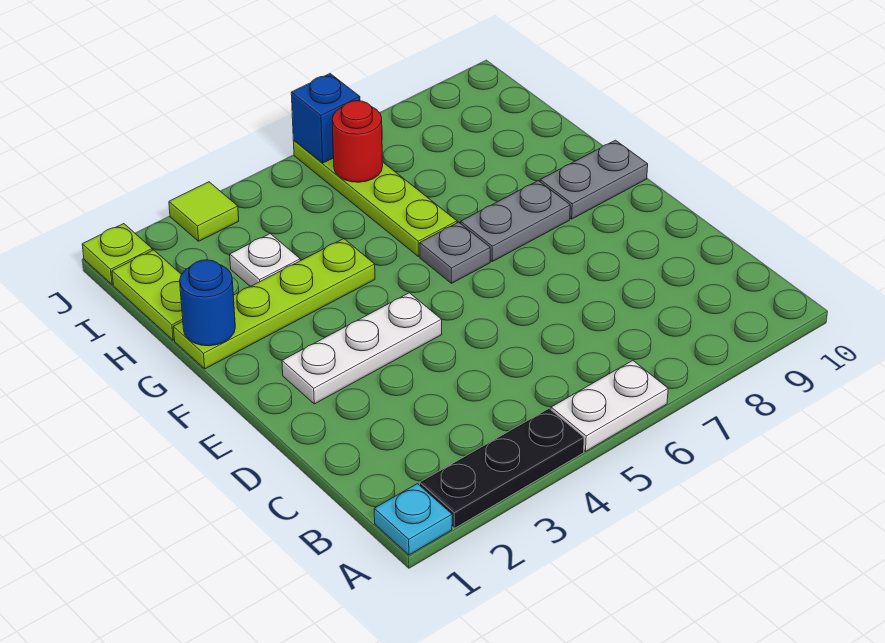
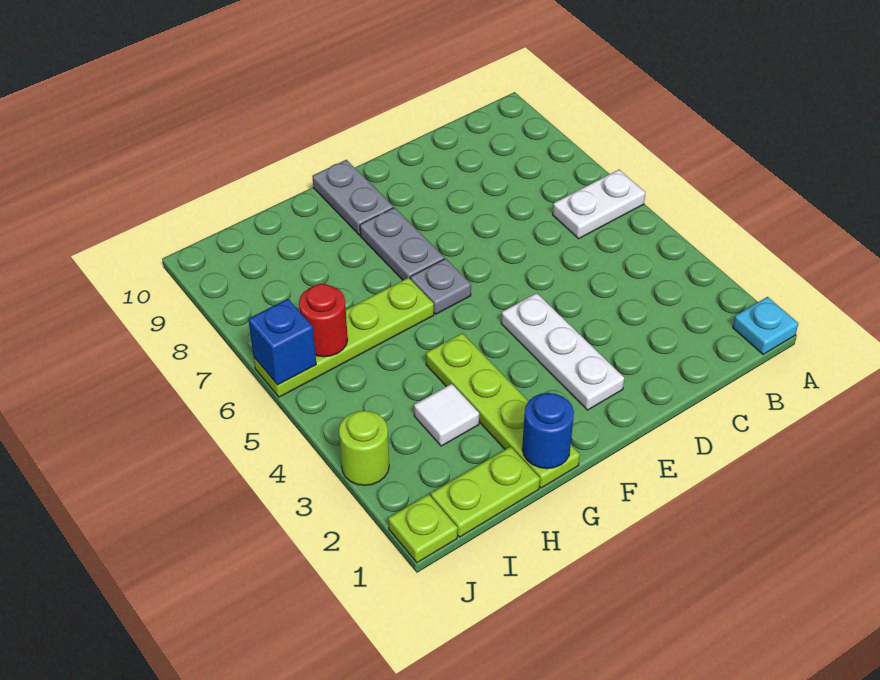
black 1x3 plate [420,409,584,528] -> none
white 1x2 plate [551,361,668,451] -> white 1x2 plate turned to [553,170,645,239]
white 1x1 plate [230,234,300,287] -> white 1x1 tile [414,384,479,446]
lime 1x1 tile [169,182,239,241] -> lime 1x1 round brick [339,411,389,485]

